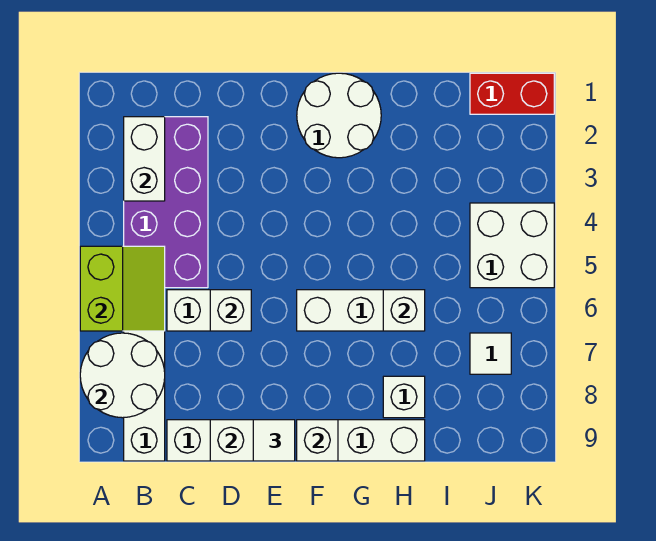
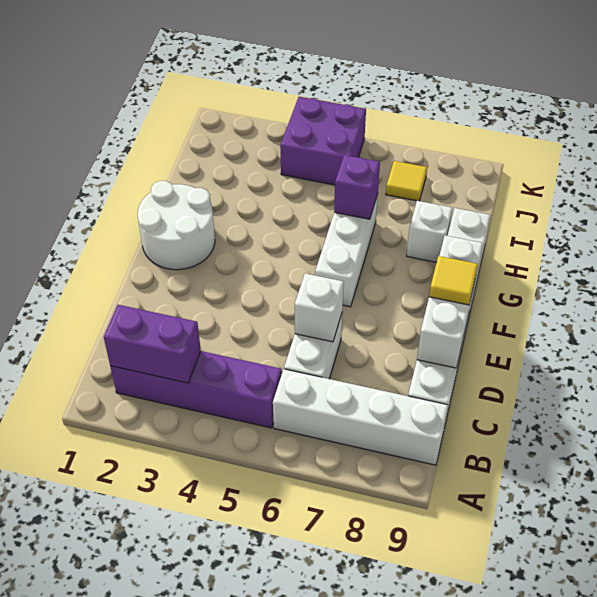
lime 2x2 slope [80,246,165,331] -> none
white 2x2 round brick [80,333,165,418] -> none
purple 2x4 brick [124,117,208,288] -> purple 1x4 brick [110,351,282,428]
white 1x2 brick [124,117,165,201] -> purple 1x2 brick [104,305,201,383]
white 1x1 tile [253,420,295,461] -> yellow 1x1 tile [429,256,478,305]
white 1x1 brick [383,290,425,331] -> purple 1x1 brick [334,155,380,219]
red 1x2 brick [470,73,554,114] -> none
white 2x2 brick [470,203,554,288] -> purple 2x2 brick [280,97,366,185]
white 1x1 tile [470,333,511,374] -> yellow 1x1 tile [386,161,427,201]

